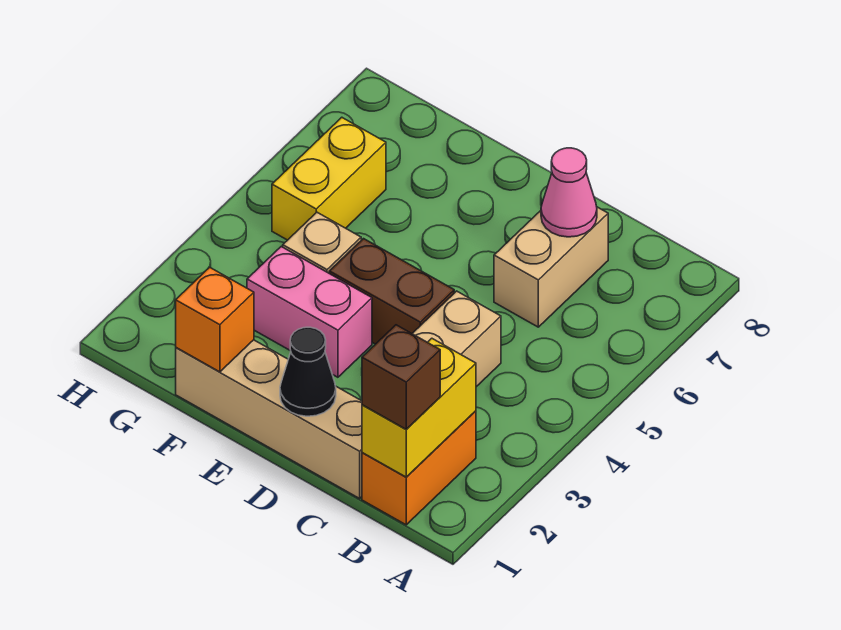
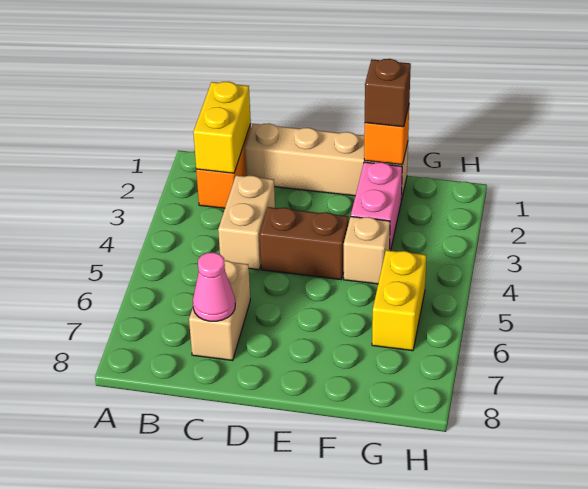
brown 1x1 brick [362,325,440,429] -> brown 1x1 brick moved to [365,59,411,127]
black 1x1 cone [280,327,336,416] -> none
pink 1x2 brick [247,247,372,377] -> pink 1x2 brick turned to [351,162,402,251]

